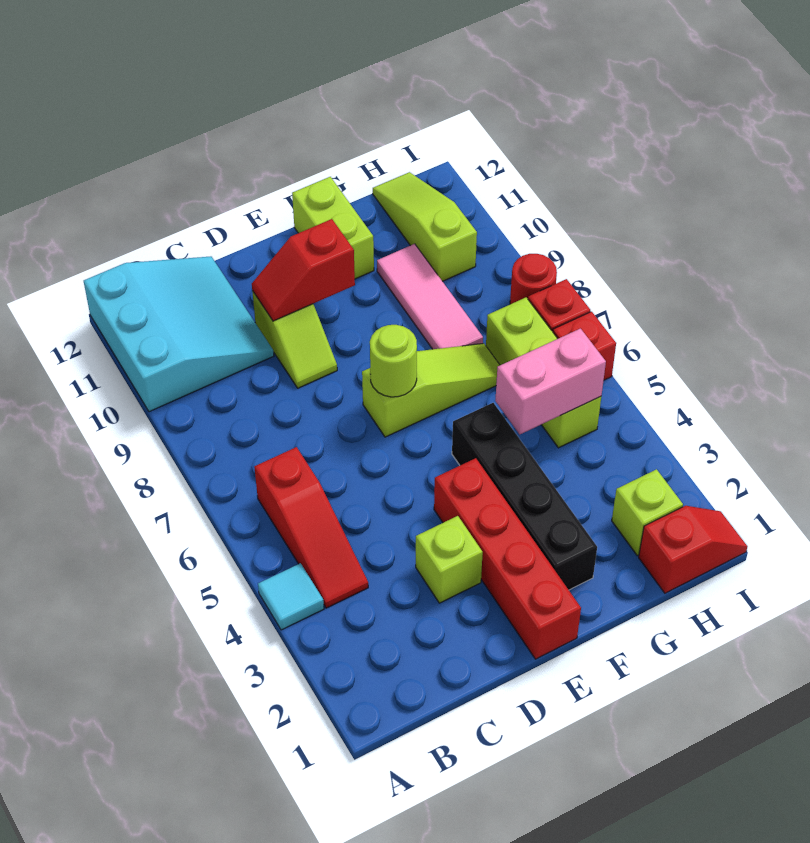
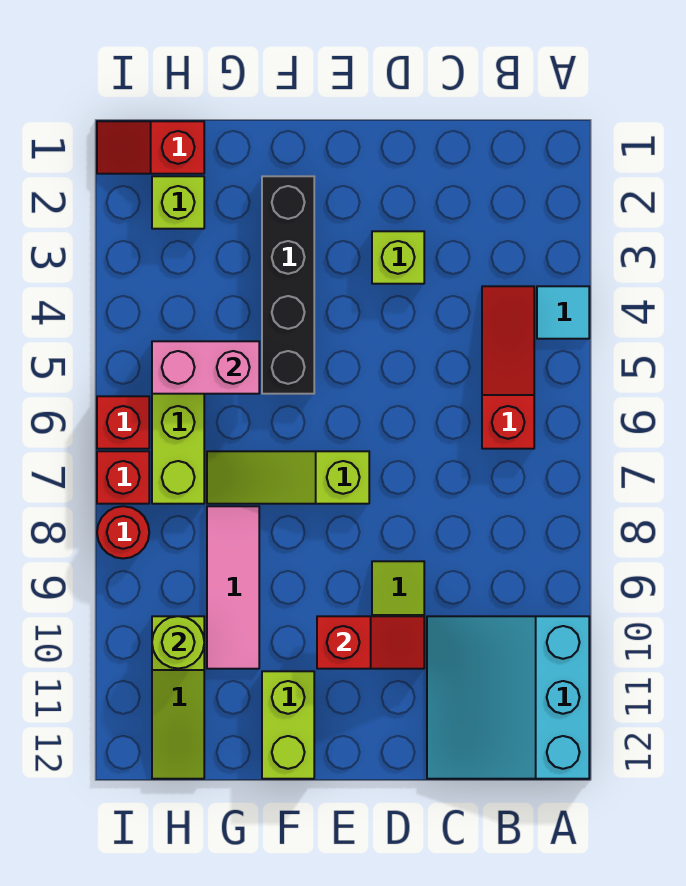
red 1x4 brick [434,458,581,659] -> none
lime 1x1 round brick [370,325,417,397] -> lime 1x1 round brick moved to [152,616,204,669]

